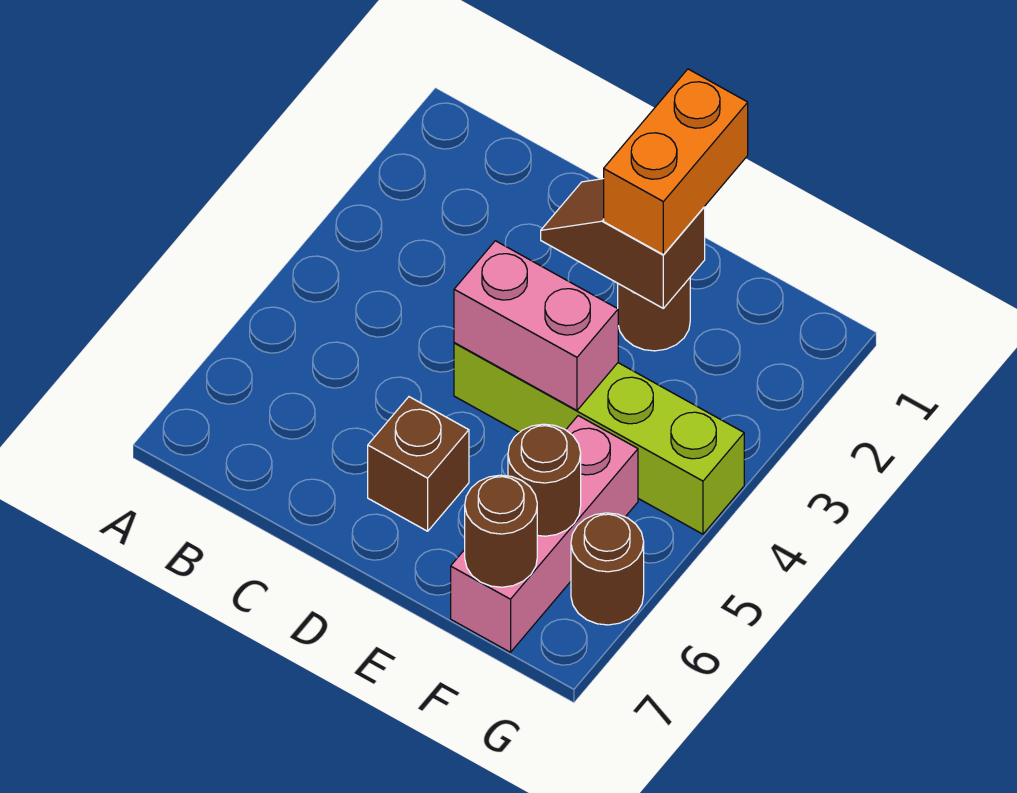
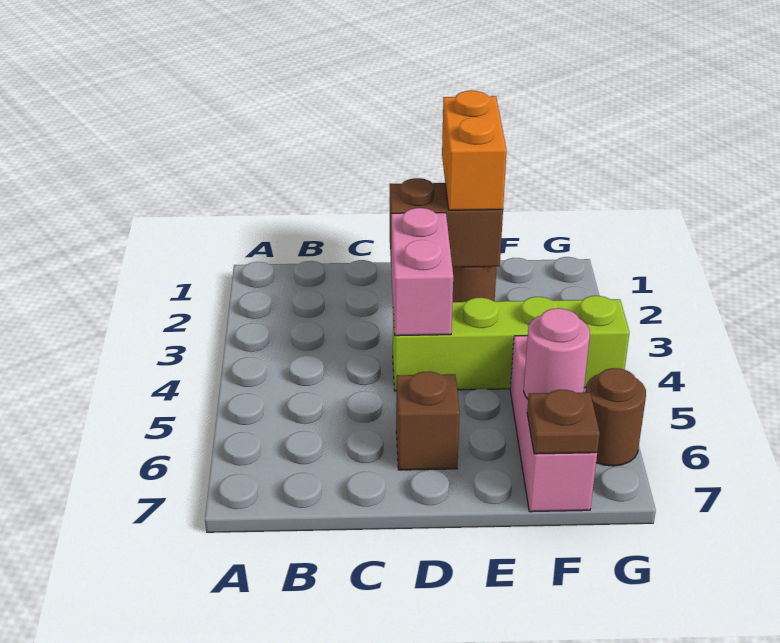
brown 1x2 slope [541,179,705,308] -> brown 1x2 brick [390,178,503,267]
pink 1x2 brick [454,241,618,410] -> pink 1x2 brick turned to [391,208,453,336]
brown 1x1 round brick [508,424,581,536] -> pink 1x1 round brick [524,308,590,399]
brown 1x1 round brick [465,475,537,587] -> brown 1x1 plate [527,390,600,454]

